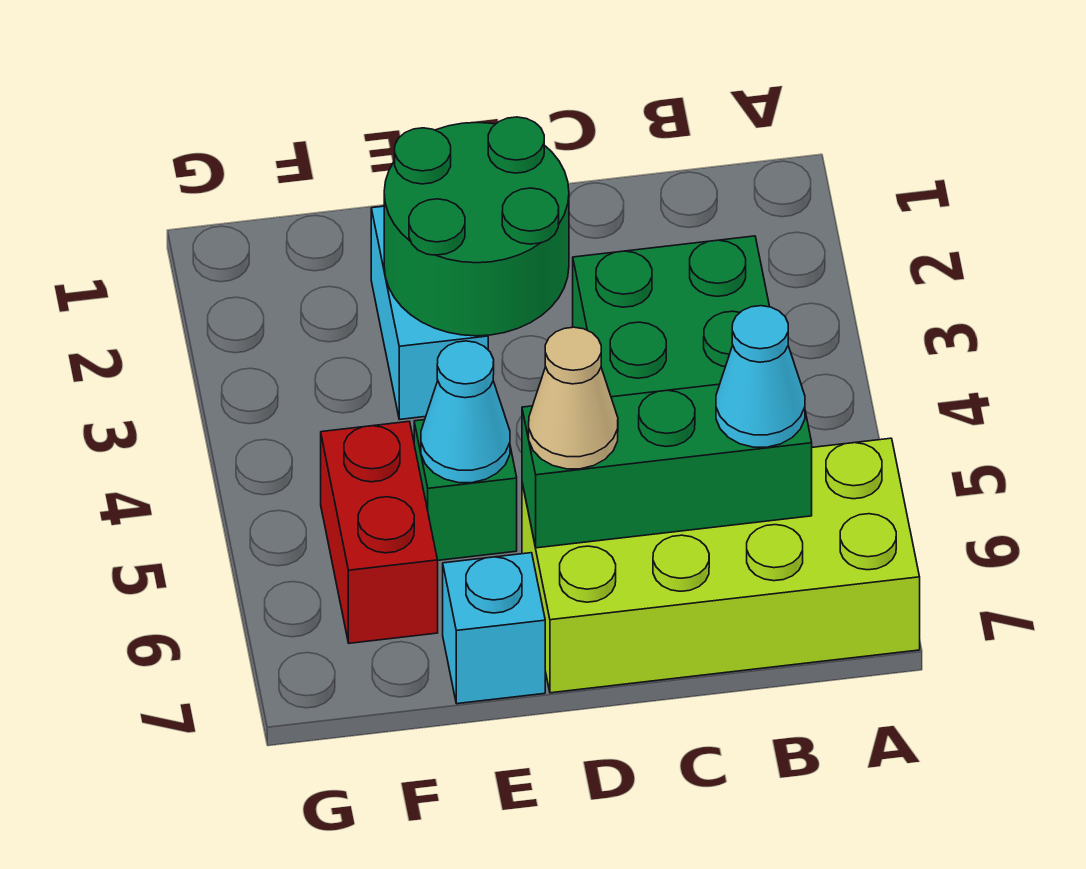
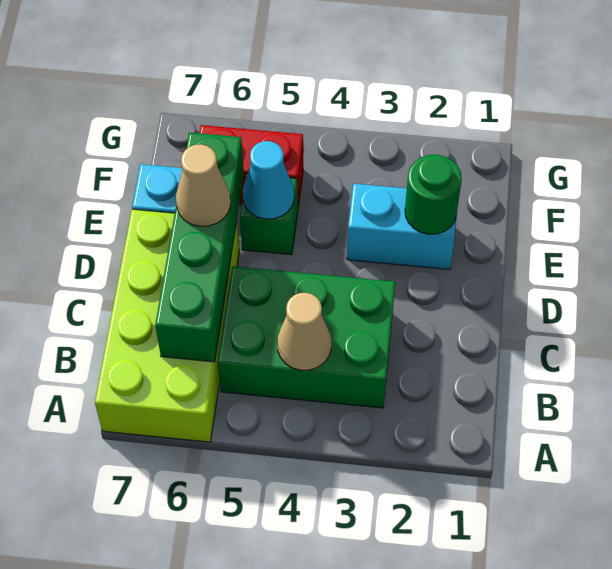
none -> tan 1x1 cone [277,293,332,370]
green 1x3 brick [522,384,812,548] -> green 1x4 brick [155,132,244,362]
cyan 1x1 cone [716,306,805,447] -> none
green 2x2 round brick [384,117,569,336] -> green 1x1 round brick [405,155,462,234]

